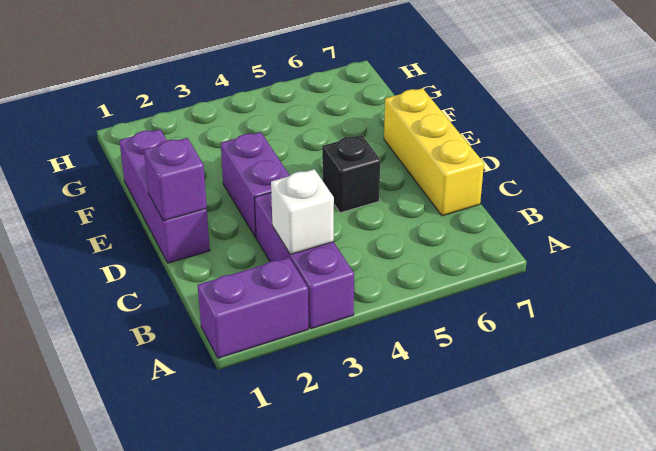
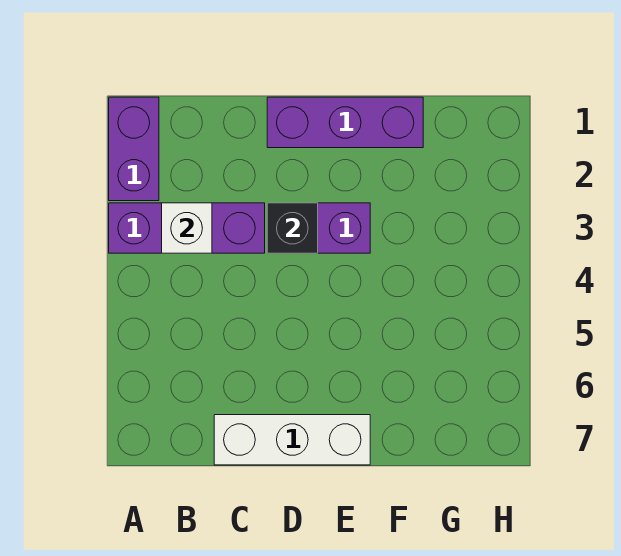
yellow 1x3 brick [384,88,484,216] -> white 1x3 brick [214,415,370,465]
purple 1x1 brick [144,138,207,221] -> none
black 1x1 brick [322,135,380,213] -> black 1x1 brick moved to [267,203,318,253]

